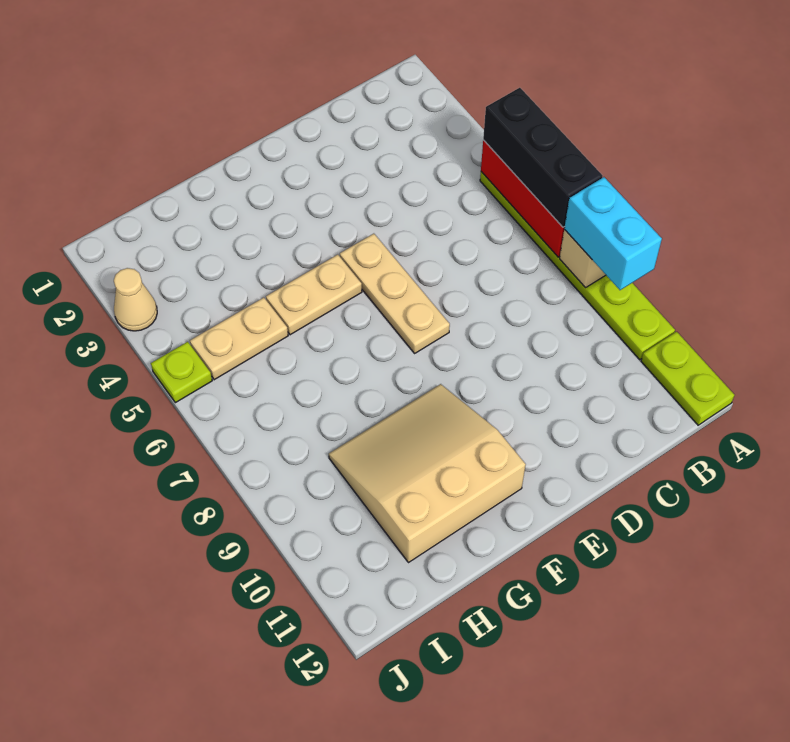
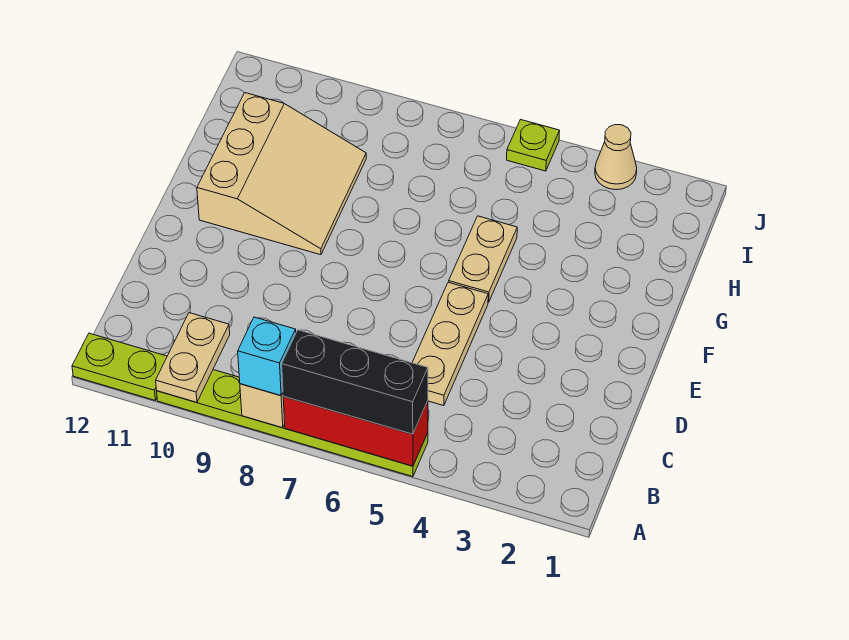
cyan 1x2 brick [564,177,662,290] -> cyan 1x1 brick [238,317,296,396]
tan 1x3 plate [340,234,450,353] -> tan 1x3 plate turned to [412,282,488,406]
tan 1x2 plate [190,298,288,380] -> tan 1x2 plate moved to [156,313,230,402]

